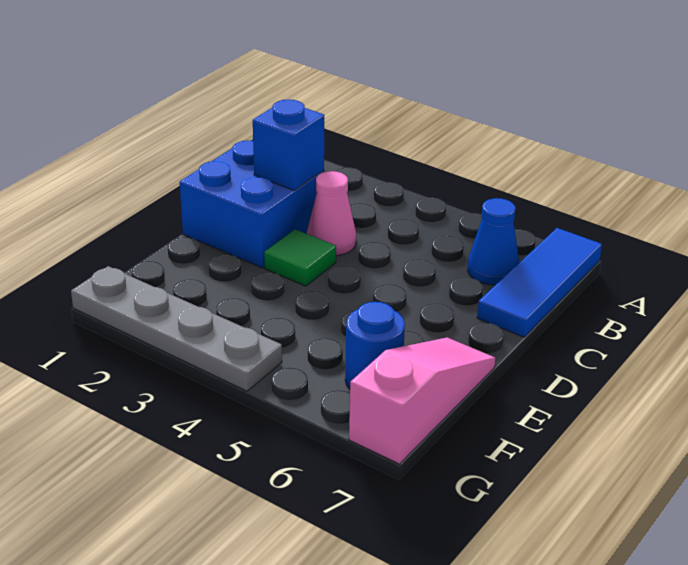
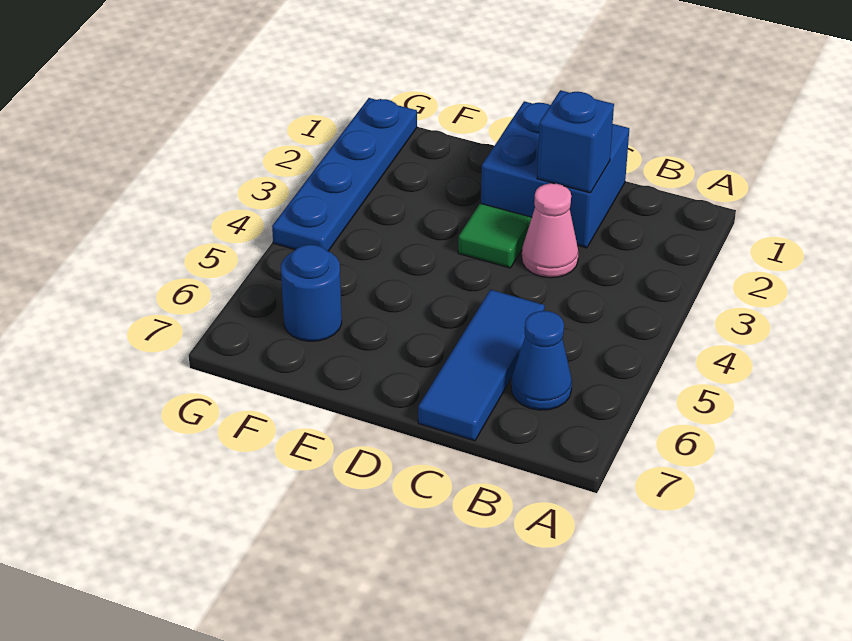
blue 1x3 tile [477,228,602,337] -> blue 1x3 tile turned to [418,290,545,441]
pink 1x3 slope [349,338,495,464] -> none
grey 1x4 plate [71,266,282,391] -> blue 1x4 plate [272,98,417,251]

